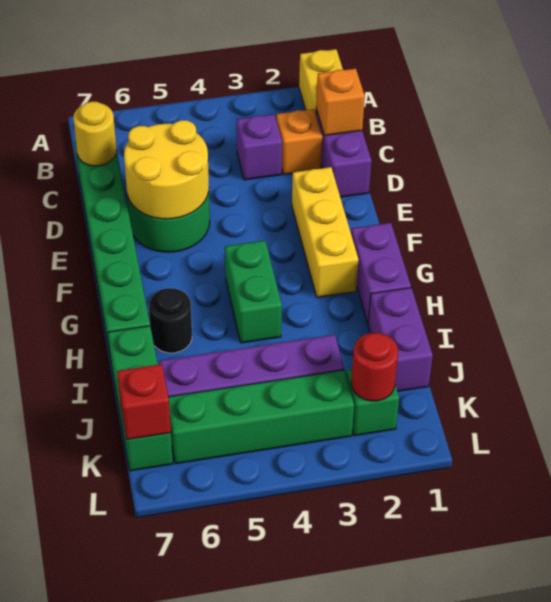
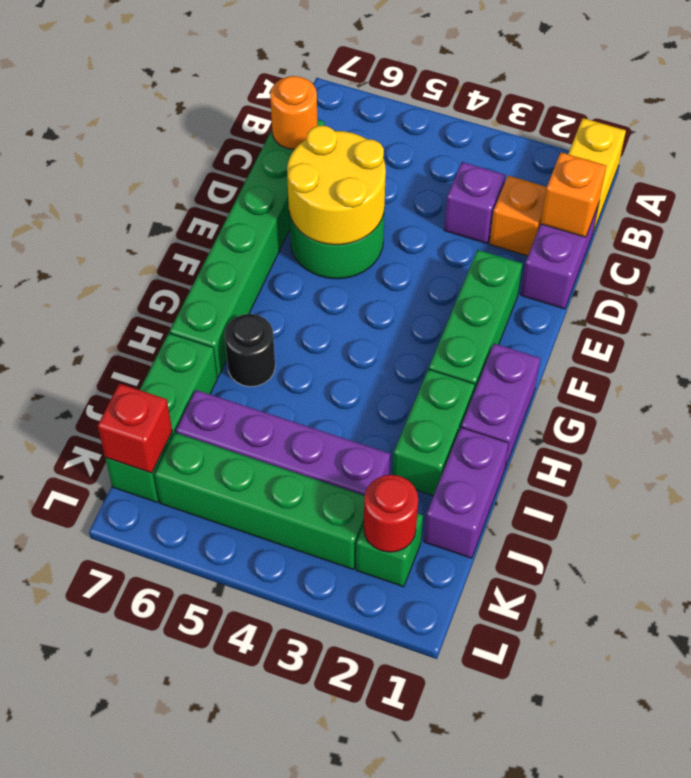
yellow 1x1 round brick [73,102,116,166] -> orange 1x1 round brick [270,76,318,149]
yellow 1x3 brick [292,167,358,297] -> green 1x3 brick [429,250,522,392]
green 1x2 brick [225,241,282,343] -> green 1x2 brick moved to [393,369,475,496]

